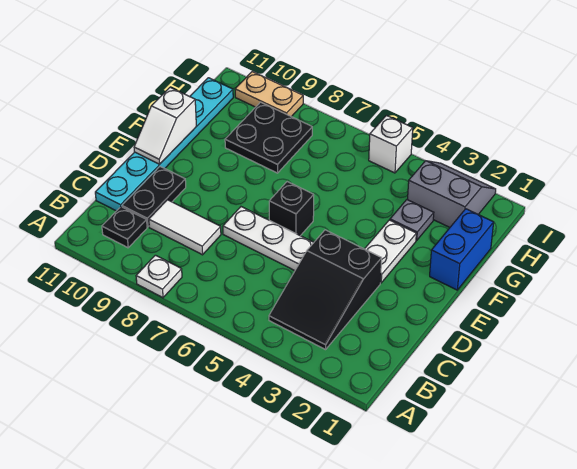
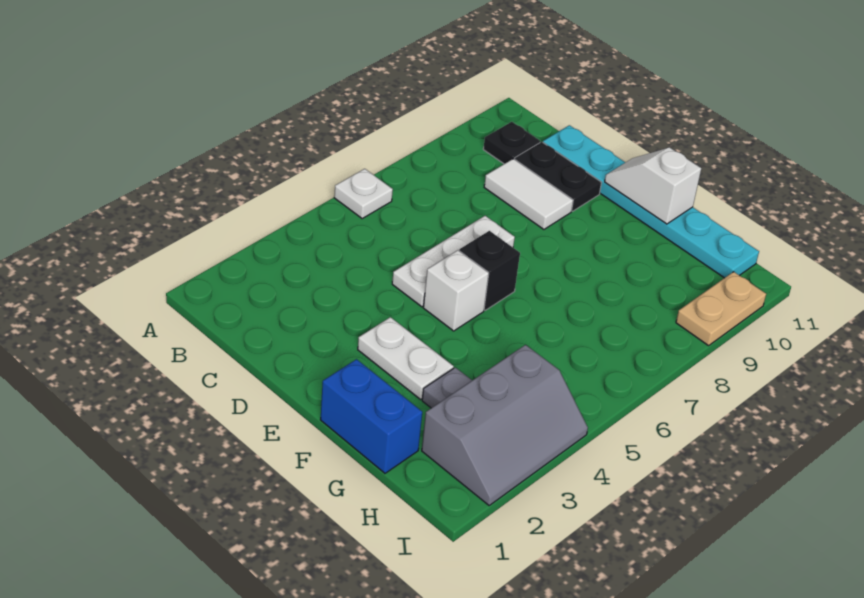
white 1x1 plate [136,255,182,298] -> white 1x1 plate moved to [334,169,393,218]
black 2x3 slope [269,230,382,350] -> none
white 1x2 tile [149,200,221,255] -> white 1x2 tile turned to [484,159,573,229]
black 2x2 plate [225,102,312,173] -> none
grey 2x2 slope [408,161,496,227] -> grey 2x3 slope [422,345,588,505]
white 1x1 brick [369,116,413,173] -> white 1x1 brick moved to [423,250,489,331]

